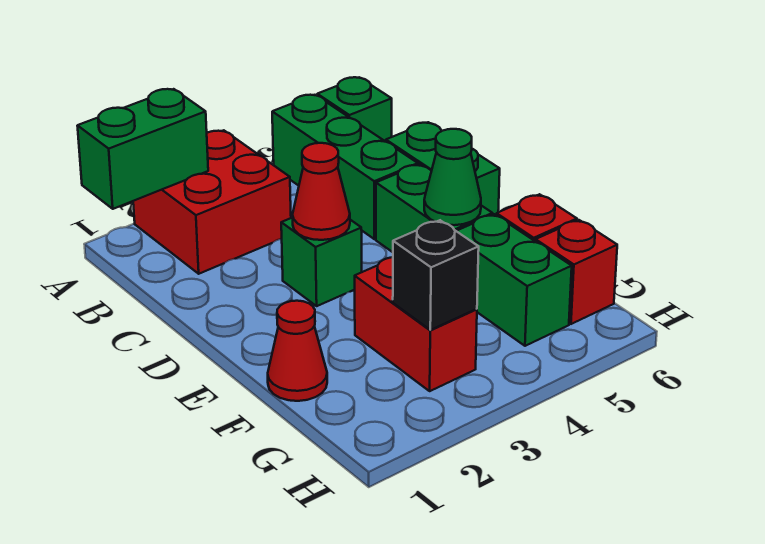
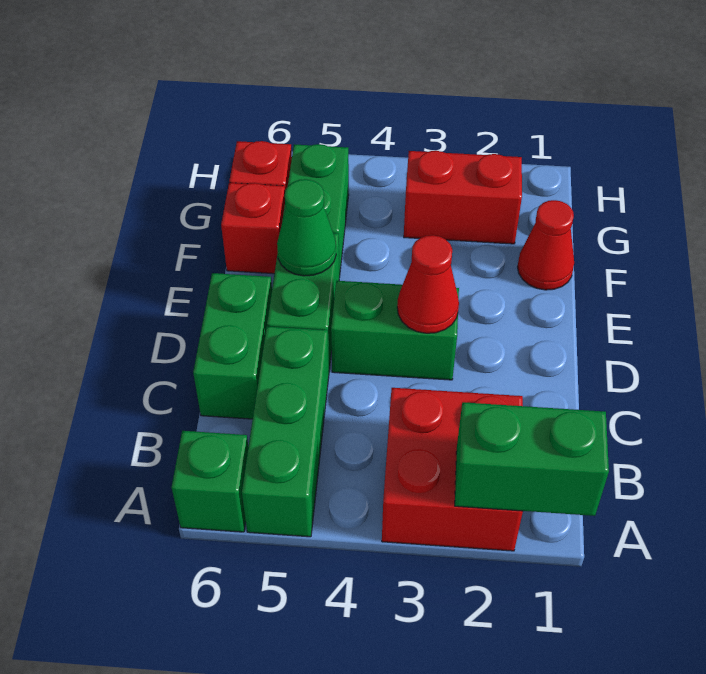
green 1x1 brick [281,217,362,306] -> green 1x2 brick [331,281,459,380]
red 1x2 brick [355,257,477,391] -> red 1x2 brick turned to [404,151,522,244]
black 1x1 brick [393,220,479,330] -> none

